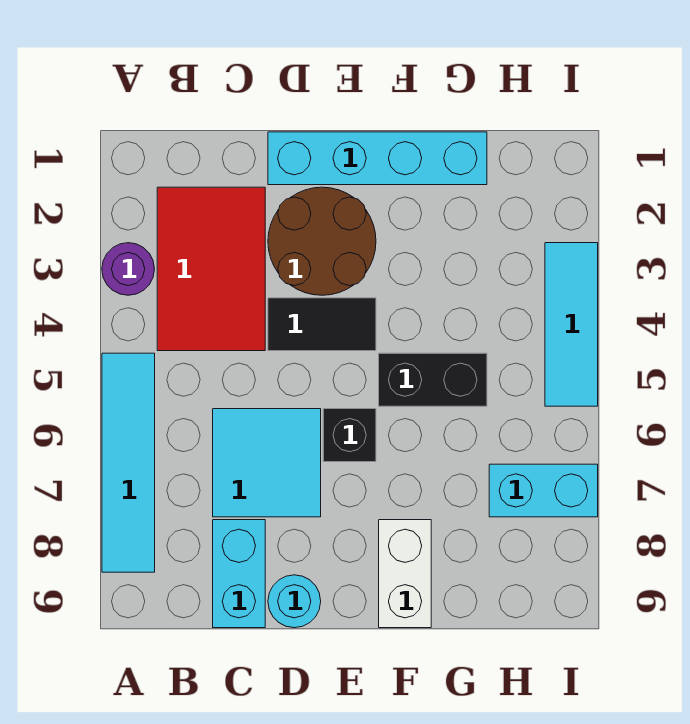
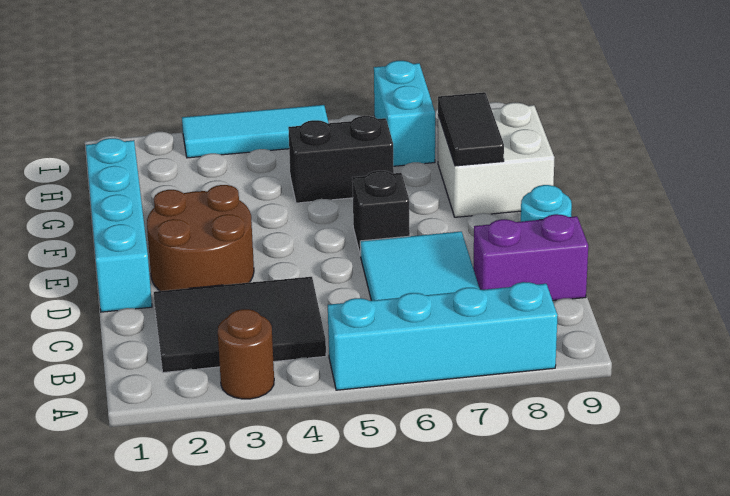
purple 1x1 round brick [102,243,154,295] -> brown 1x1 round brick [218,309,274,399]
cyan 1x4 tile [102,353,155,572] -> cyan 1x4 brick [328,282,558,390]
red 2x3 tile [157,187,265,351] -> black 2x3 tile [154,277,326,373]
cyan 1x2 brick [213,520,265,628] -> purple 1x2 brick [473,214,588,301]
black 1x2 tile [268,298,376,351] -> black 1x2 tile moved to [438,92,504,166]
black 1x2 brick [379,353,487,406] -> black 1x2 brick turned to [288,116,394,203]
white 1x2 brick [379,520,431,628] -> white 2x2 brick [438,103,555,217]

